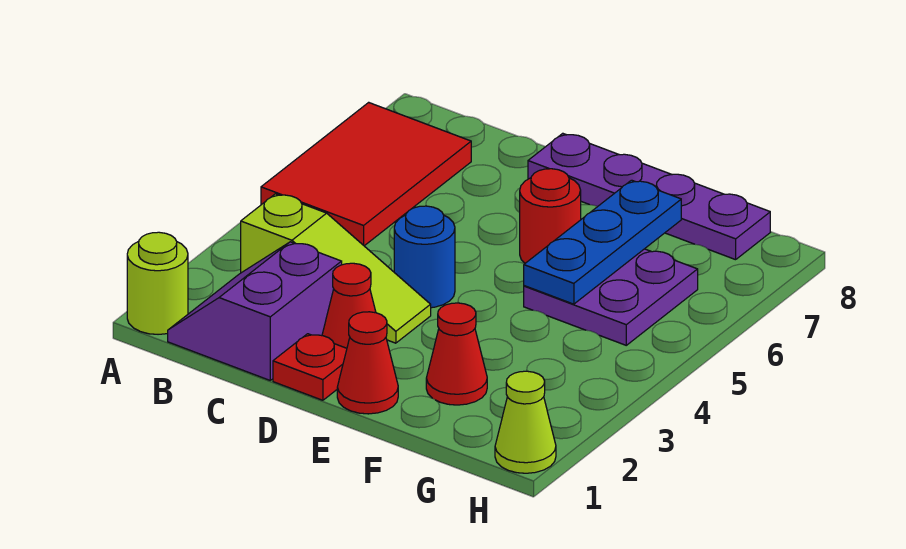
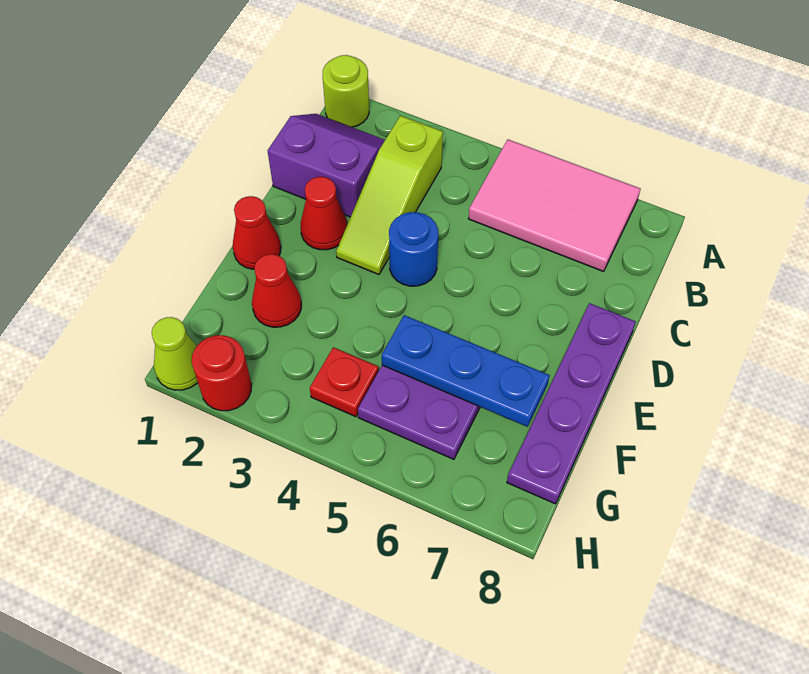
red 2x3 tile [261,102,471,246] -> pink 2x3 tile [469,140,641,272]
red 1x1 plate [273,334,347,400] -> red 1x1 plate moved to [310,347,379,417]
red 1x1 round brick [520,169,581,263] -> red 1x1 round brick moved to [192,335,252,411]

